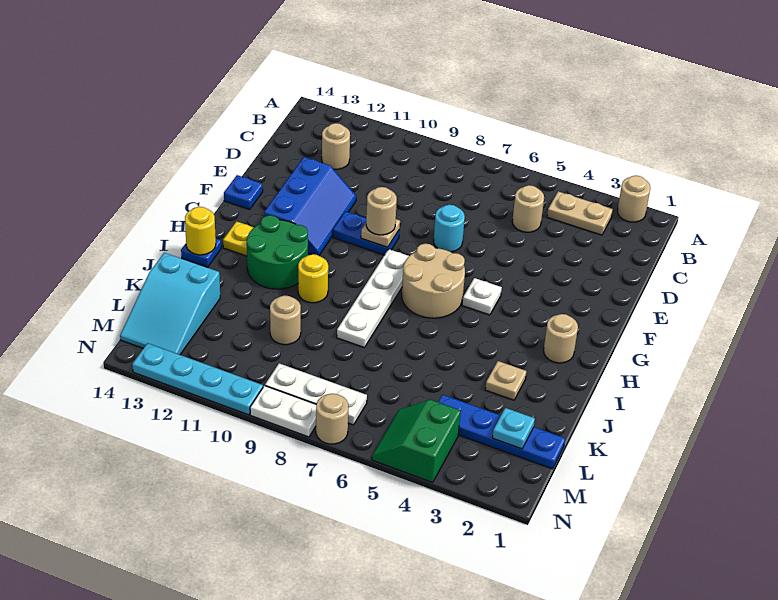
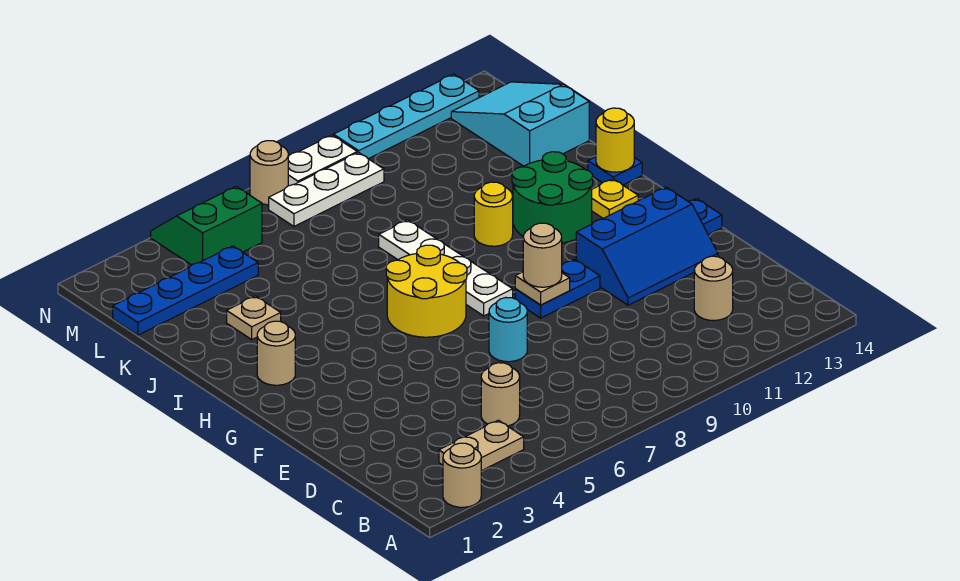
blue 2x3 slope [264,157,356,255] -> blue 2x3 slope turned to [576,187,718,305]
white 1x1 plate [462,278,502,315] -> none
tan 2x2 round brick [402,244,465,318] -> yellow 2x2 round brick [386,245,467,337]
tan 1x1 round brick [270,295,301,345] -> none
cyan 1x1 plate [492,408,535,449] -> none
green 2x2 slope [372,400,461,482] -> green 2x2 slope turned to [151,186,262,265]

